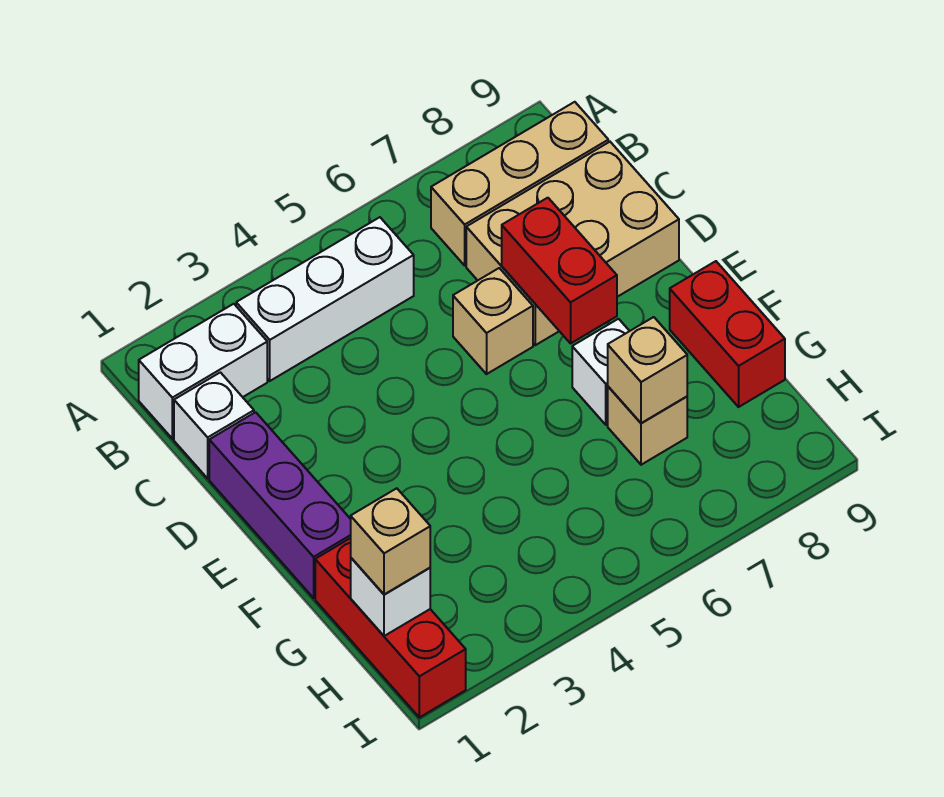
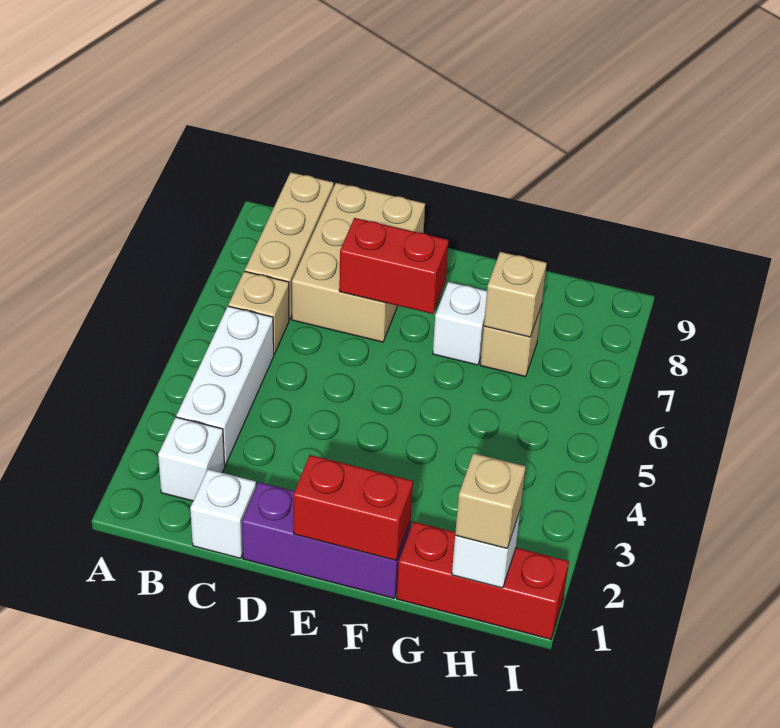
white 1x2 brick [139,304,267,439] -> white 1x1 brick [158,417,225,501]
tan 1x1 brick [453,268,533,374] -> tan 1x1 brick moved to [228,271,289,354]
red 1x2 brick [670,261,785,407] -> red 1x2 brick moved to [293,455,413,560]

